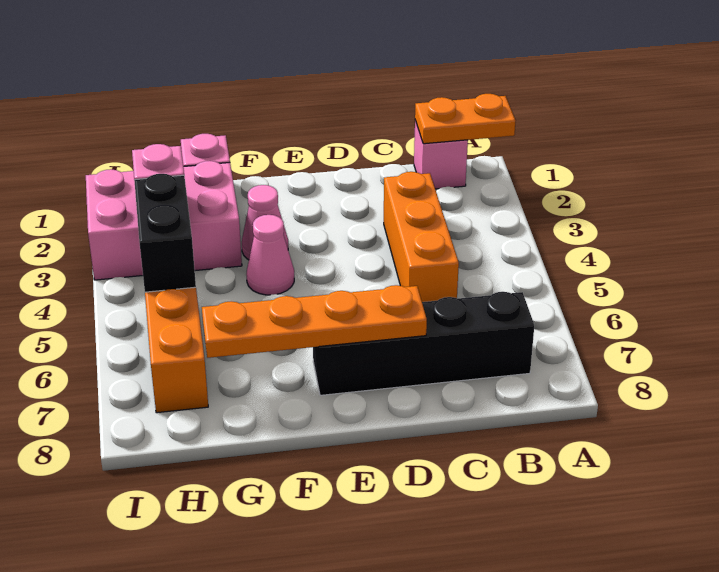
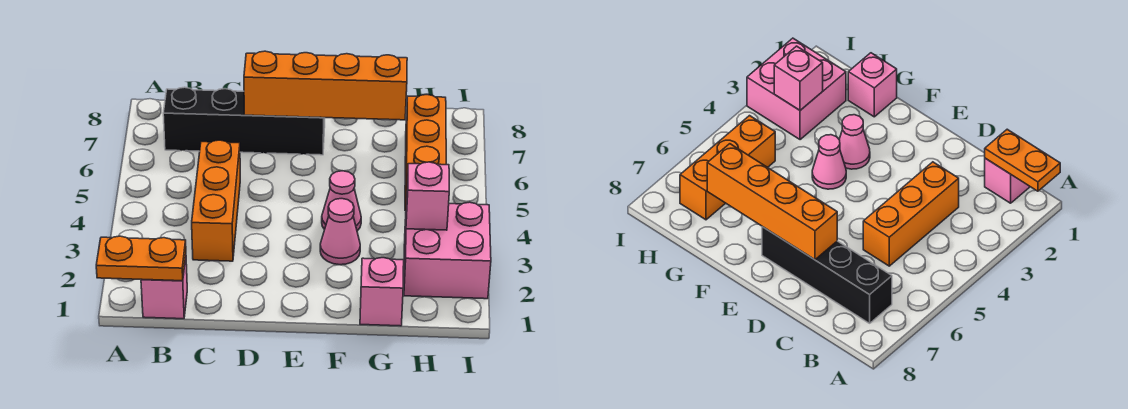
orange 1x4 plate [202,285,427,358] -> orange 1x4 brick [244,51,407,120]
pink 2x3 brick [86,161,242,280] -> pink 2x2 brick [404,202,491,299]
black 1x2 brick [134,174,196,292] -> none

